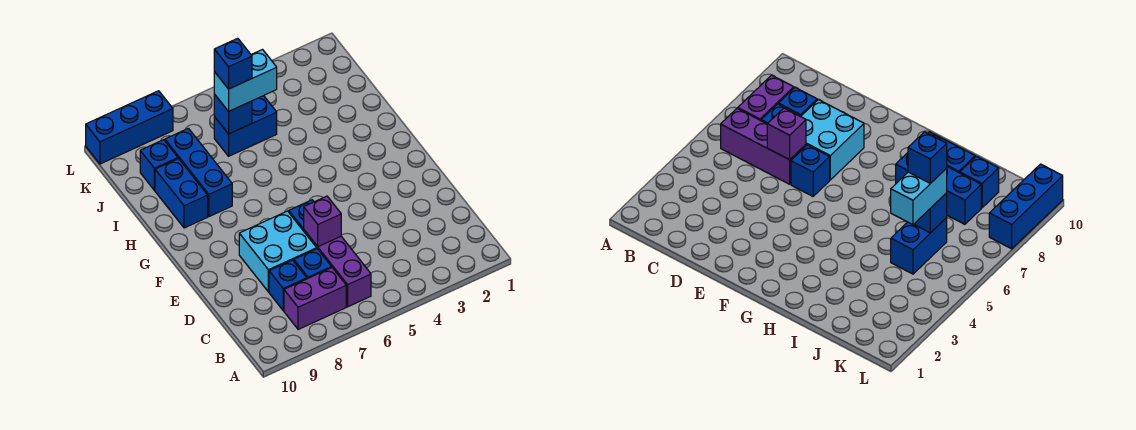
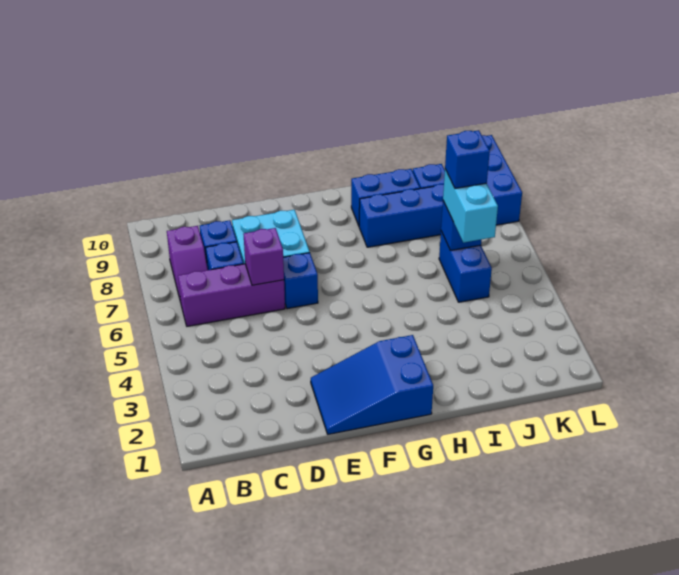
purple 1x2 brick [284,268,346,330] -> purple 1x2 slope [167,226,208,301]
none -> blue 2x3 slope [311,335,433,434]

